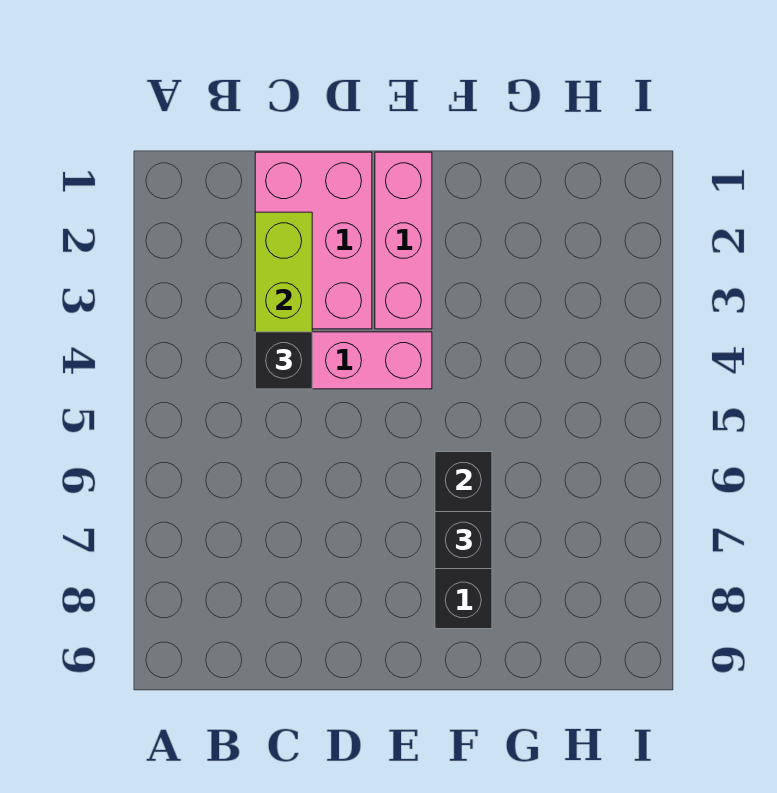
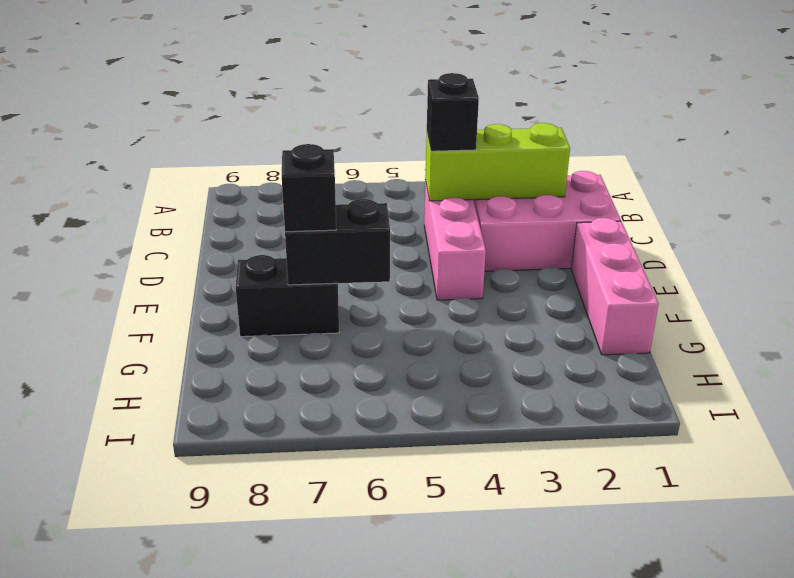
pink 1x3 brick [375,152,432,329] -> pink 1x3 brick turned to [571,218,659,355]

